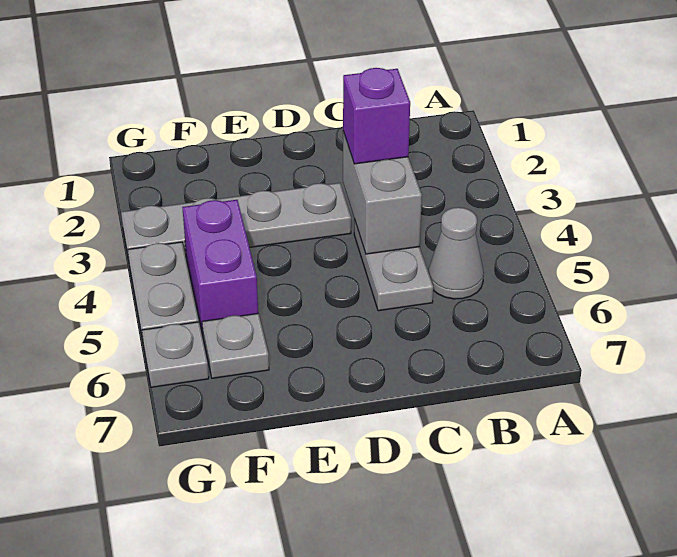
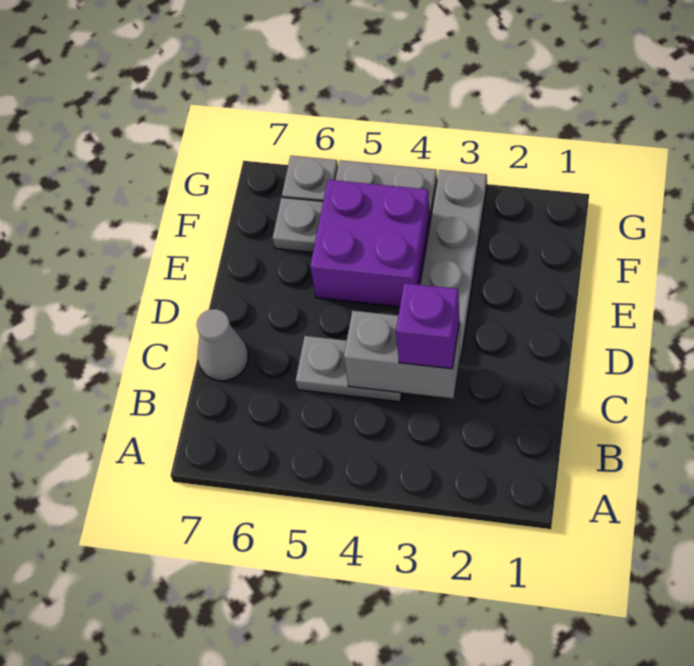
grey 1x1 cone [428,207,484,299] -> grey 1x1 cone moved to [197,309,248,381]
purple 1x2 brick [182,200,258,334] -> purple 2x2 brick [310,180,430,307]

